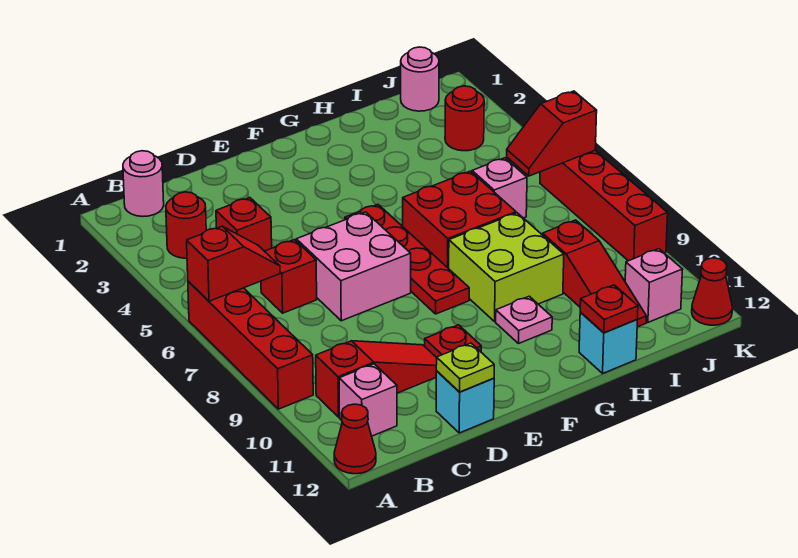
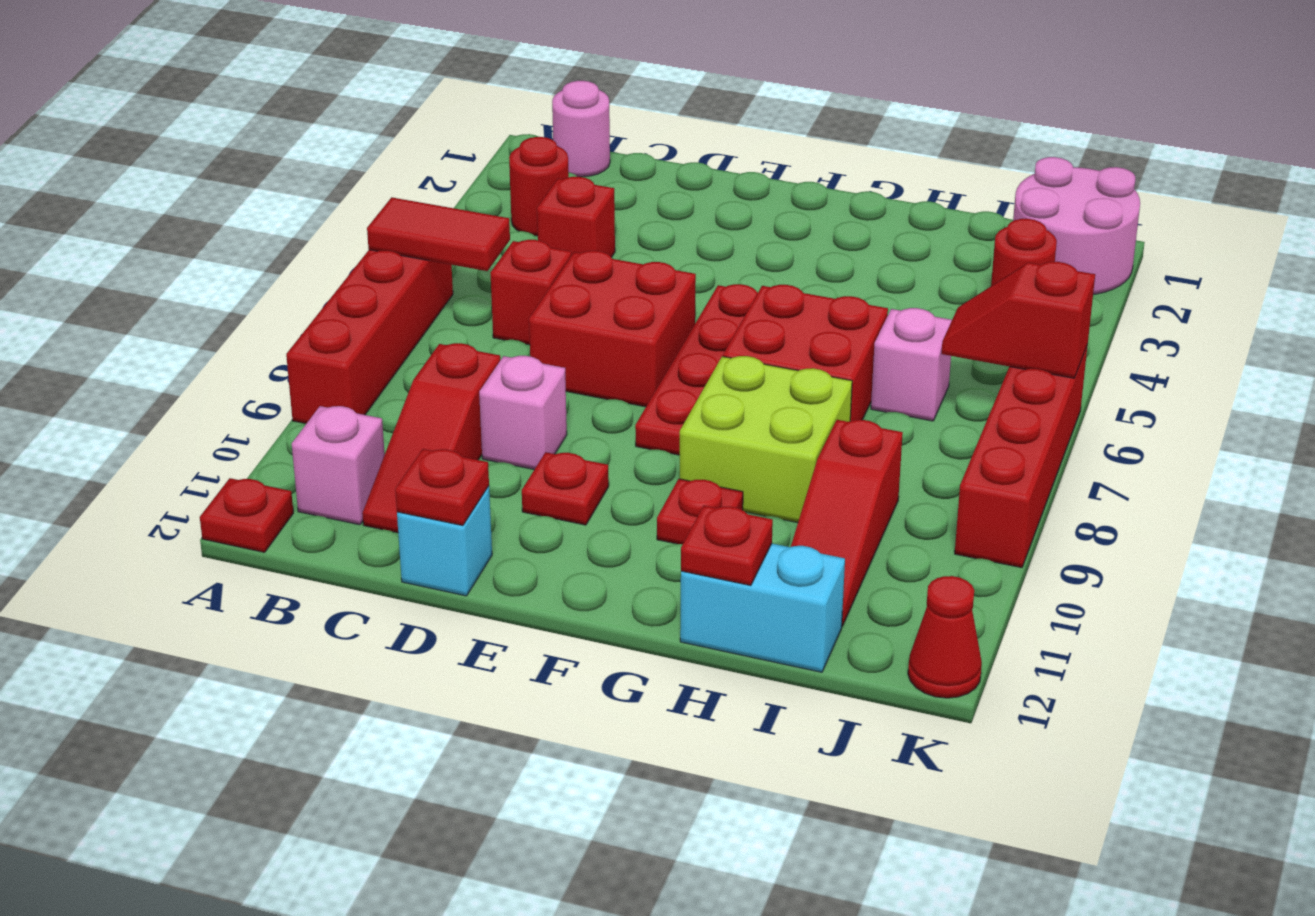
red 1x2 slope [187,226,280,301] -> red 1x2 tile [367,197,510,271]
red 1x1 cone [334,404,376,474] -> red 1x1 plate [200,478,293,552]
red 1x3 slope [316,341,437,417] -> red 1x3 slope turned to [362,343,500,533]
pink 2x2 brick [296,212,411,321] -> red 2x2 brick [529,251,696,407]
lime 1x1 plate [436,343,494,392] -> red 1x1 plate [395,449,489,526]
pink 1x1 plate [496,296,552,344] -> red 1x1 plate [657,479,743,544]
cyan 1x1 brick [579,312,637,373] -> cyan 1x2 brick [680,544,845,672]
pink 1x1 round brick [401,47,439,111] -> pink 2x2 round brick [1013,157,1140,294]
pink 1x1 brick [625,249,683,322] -> pink 1x1 brick moved to [479,356,567,469]

